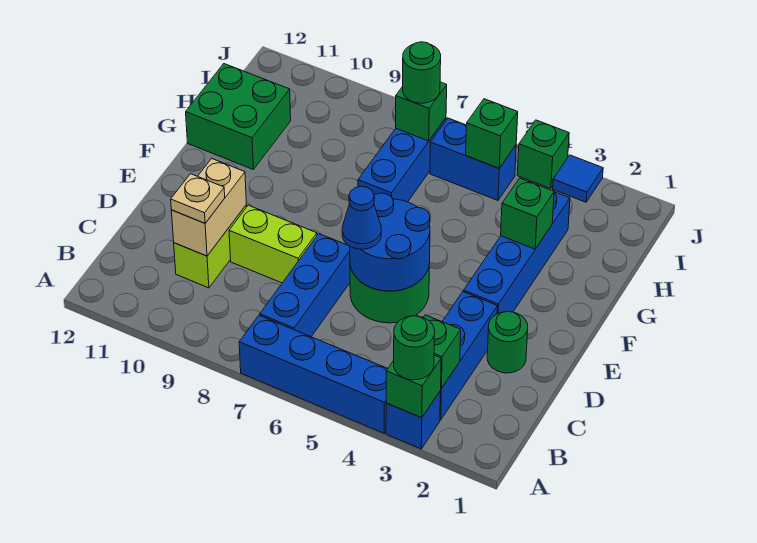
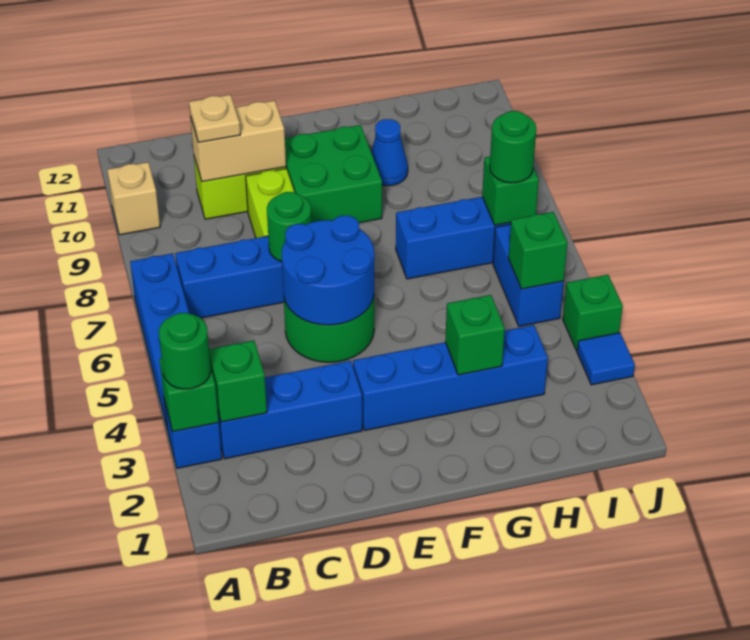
none -> tan 1x1 brick [107,162,160,235]
green 1x1 round brick [487,311,528,373] -> green 1x1 round brick moved to [267,192,311,262]
blue 1x1 cone [342,186,381,249] -> blue 1x1 cone moved to [371,119,408,186]
green 2x2 brick [186,64,291,169] -> green 2x2 brick moved to [285,125,382,223]

